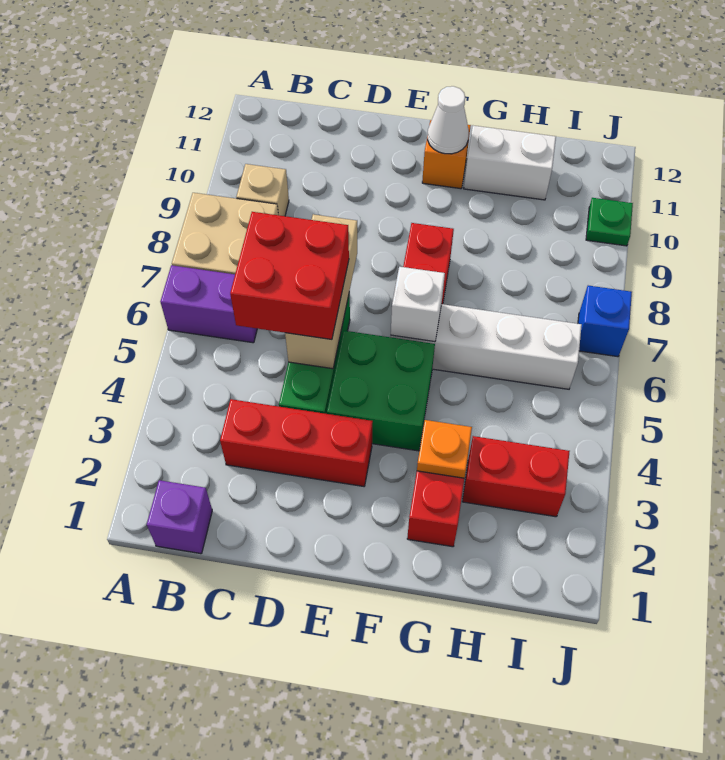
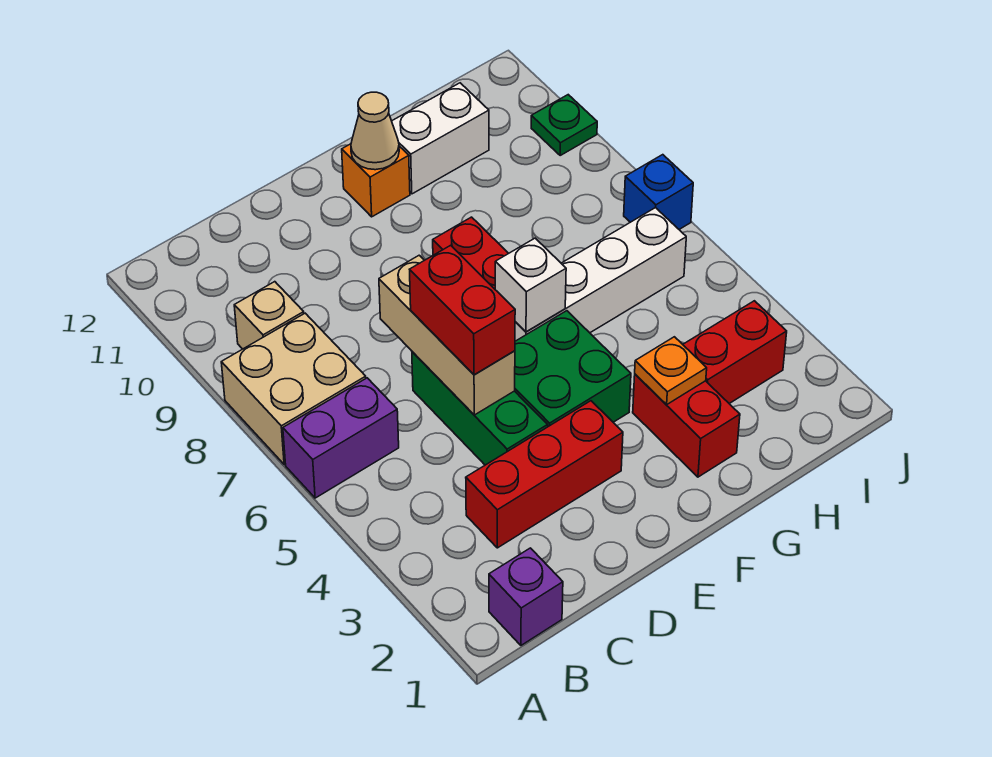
red 2x2 brick [230,212,349,340] -> red 1x2 brick [410,245,515,375]
white 1x1 cone [428,86,469,154] -> tan 1x1 cone [351,92,399,170]

